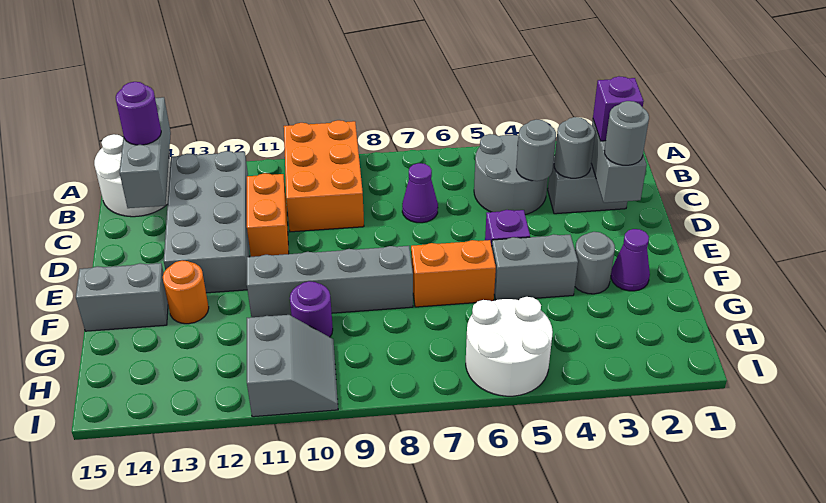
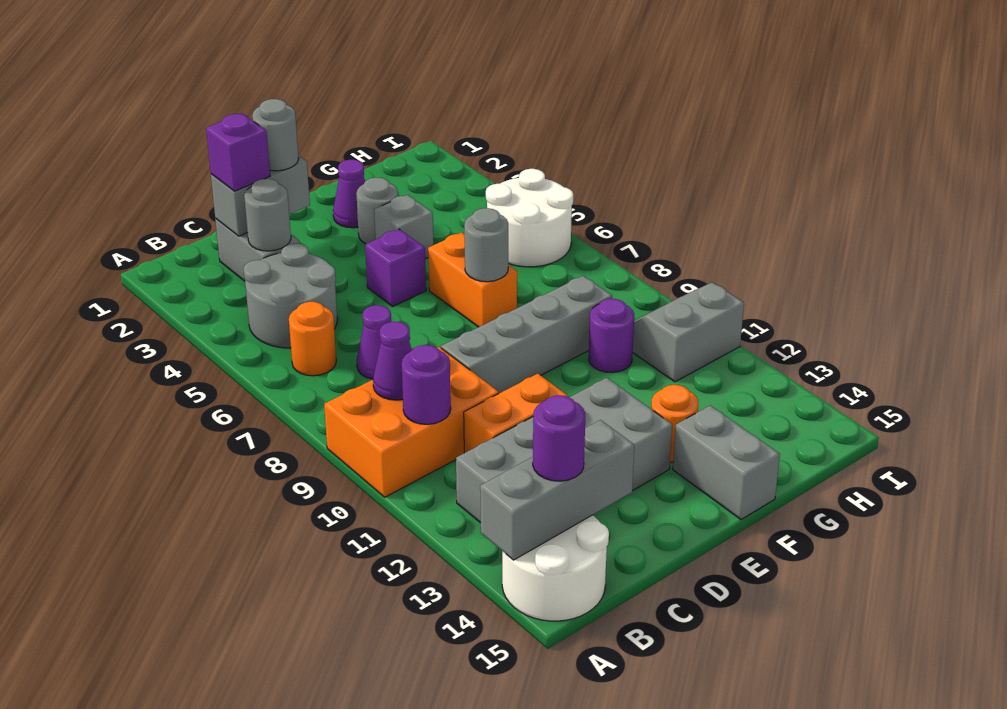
none -> orange 1x1 round brick [289,302,336,376]
none -> purple 1x1 cone [373,322,412,400]
none -> purple 1x1 round brick [402,345,451,424]
grey 1x1 round brick [516,120,556,181] -> grey 1x1 round brick moved to [464,208,508,282]
grey 1x2 brick [492,234,578,300] -> grey 1x1 brick [374,195,433,259]
grey 1x4 brick [247,246,413,317] -> grey 1x4 brick turned to [441,276,612,393]

